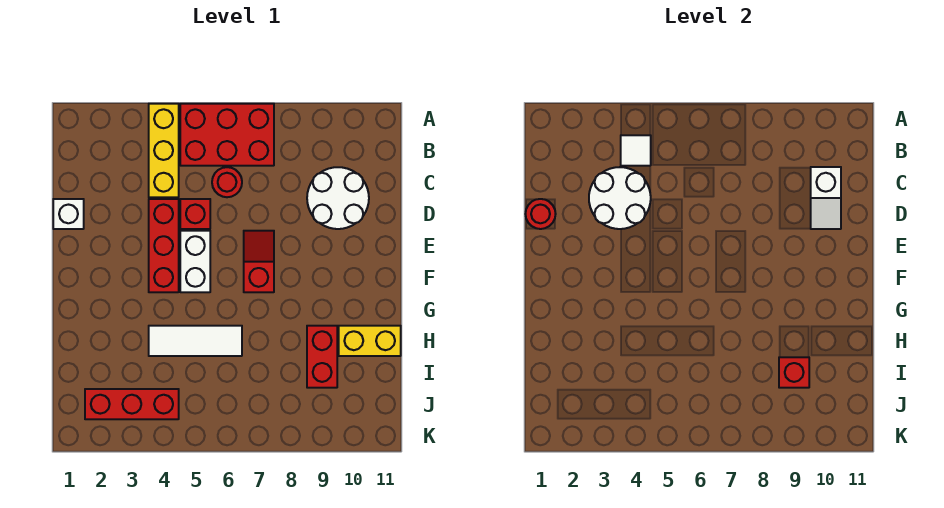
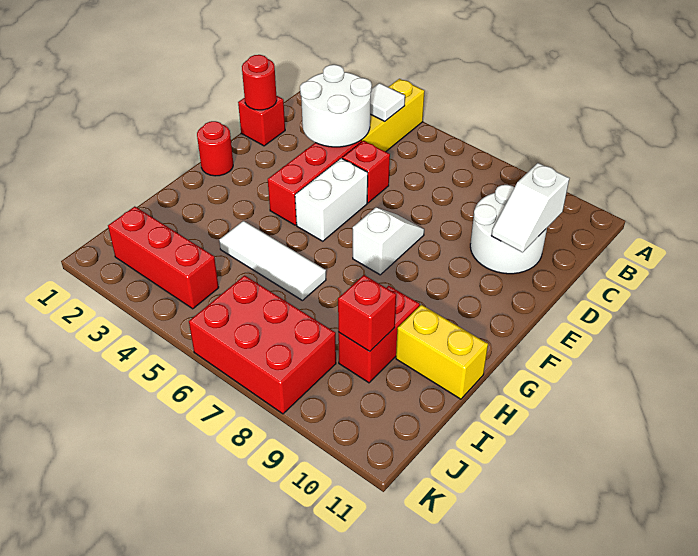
red 2x3 brick [180,104,274,166] -> red 2x3 brick moved to [189,275,336,414]
red 1x1 round brick [212,167,242,197] -> red 1x1 round brick moved to [197,121,233,176]
white 1x1 brick [53,199,84,229] -> red 1x1 brick [238,96,285,146]
red 1x2 slope [244,231,274,292] -> white 1x2 slope [353,208,424,275]

